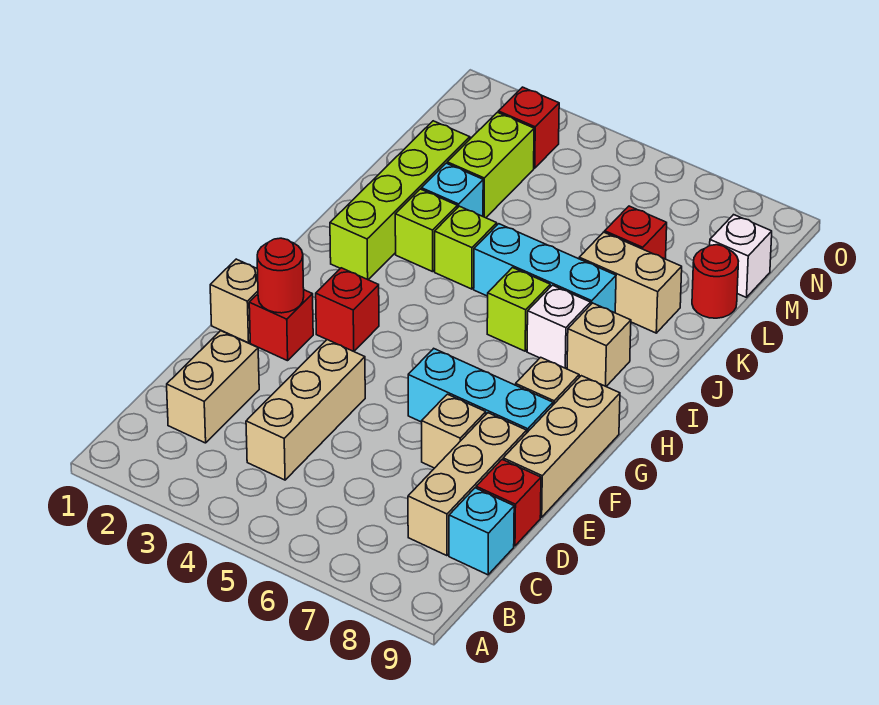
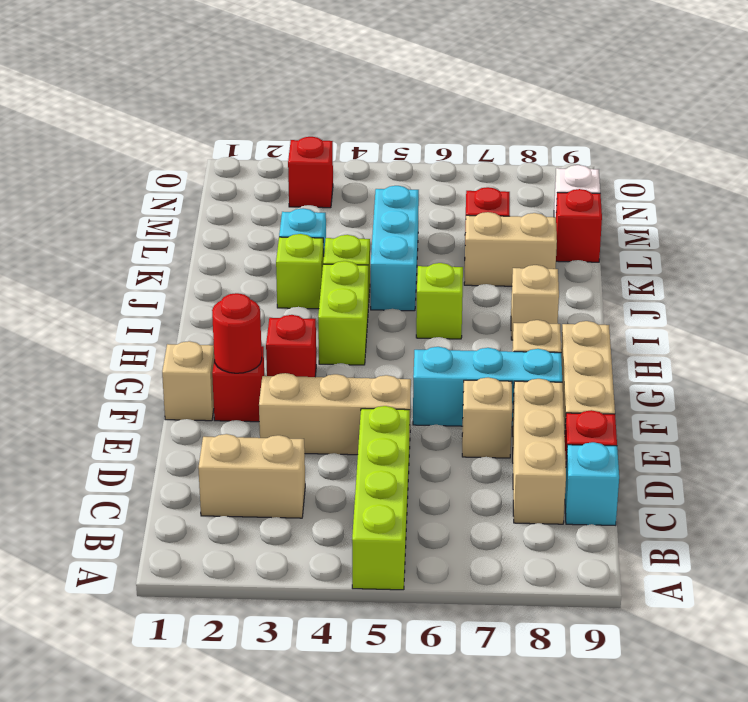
tan 1x2 brick [167,331,259,443] -> tan 1x2 brick turned to [198,434,305,518]
tan 1x3 brick [246,340,365,480] -> tan 1x3 brick turned to [259,373,411,455]
lime 1x4 brick [330,121,470,280] -> lime 1x4 brick moved to [352,406,410,590]
white 1x1 brick [527,285,591,368] -> none
cyan 1x3 brick [474,224,616,313] -> cyan 1x3 brick turned to [371,186,419,311]
lime 1x2 brick [447,112,534,218] -> lime 1x2 brick moved to [318,261,368,365]
red 1x1 round brick [692,245,738,318] -> red 1x1 brick [556,189,602,262]

